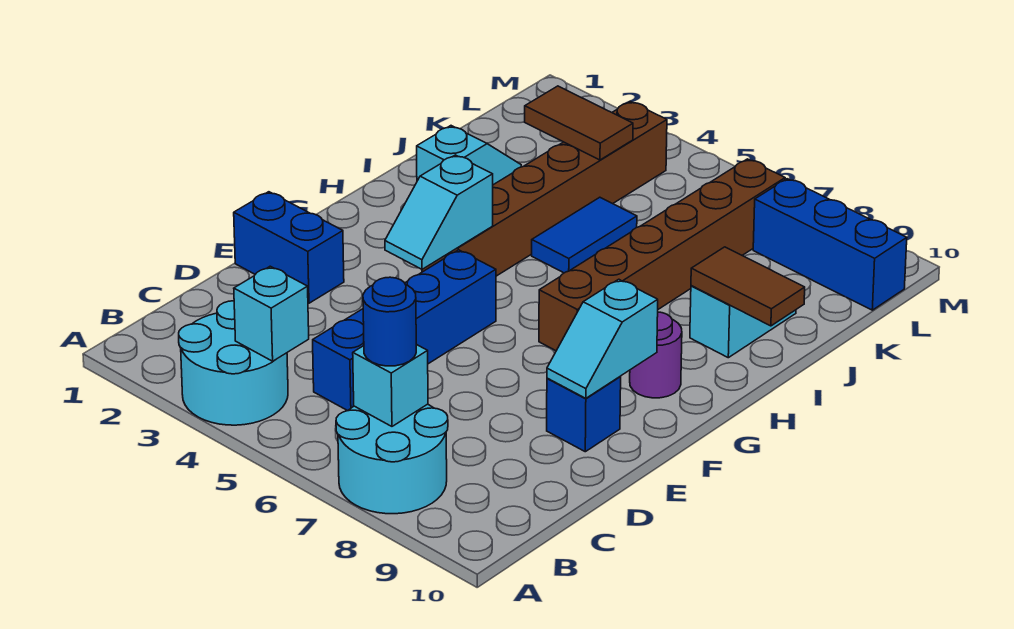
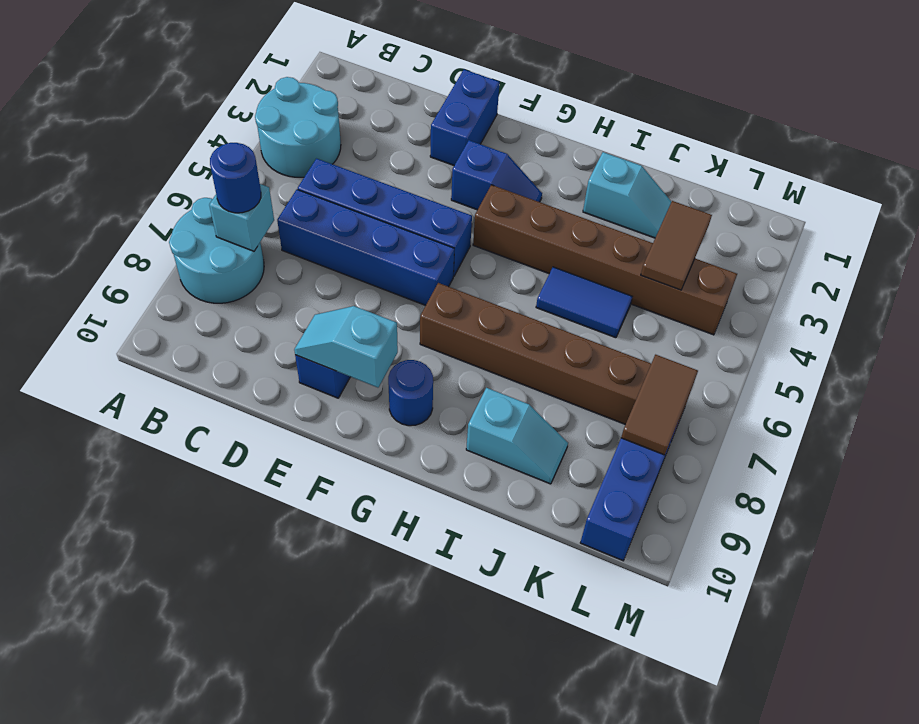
cyan 1x1 brick [234,266,309,361] -> none
none -> blue 1x4 brick [277,190,454,305]
none -> blue 1x2 slope [451,140,542,210]
cyan 1x2 slope [385,155,493,269] -> none
purple 1x1 round brick [630,312,682,398] -> blue 1x1 round brick [388,360,433,426]
brown 1x2 tile [691,247,805,326] -> brown 1x2 tile moved to [621,355,698,455]

